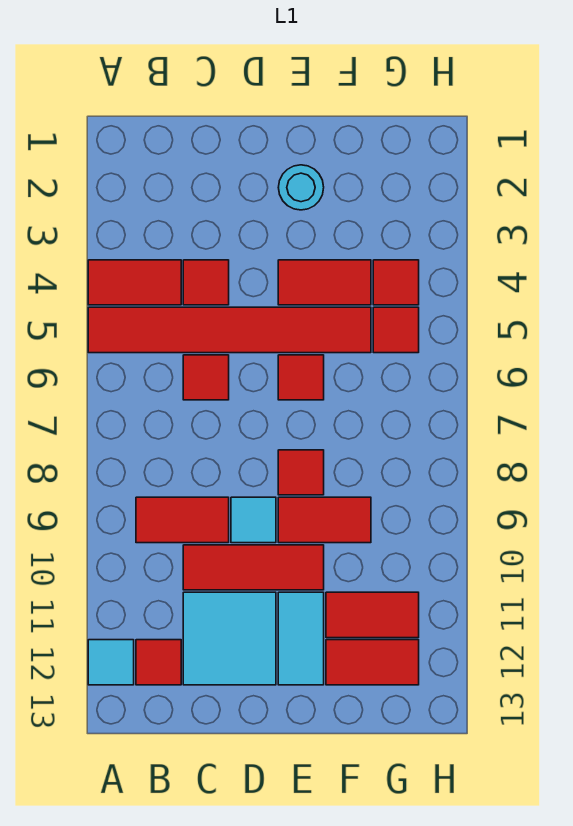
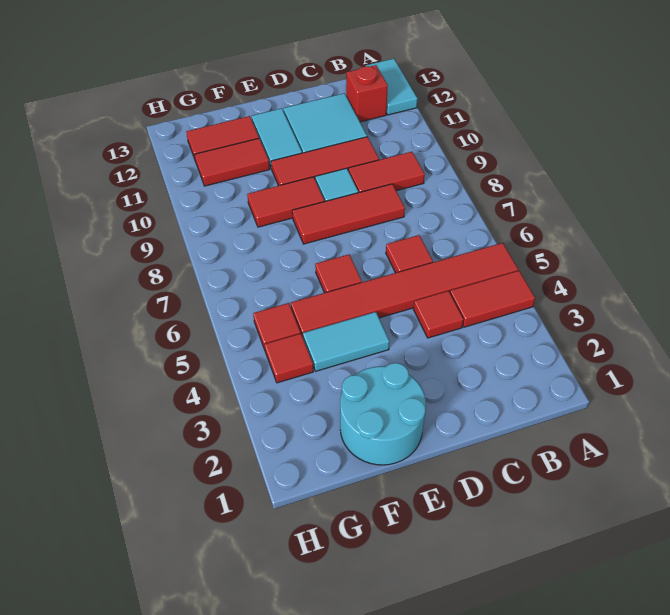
cyan 1x1 tile [88,640,134,685] -> cyan 1x2 tile [366,59,418,115]
red 1x1 tile [136,640,181,685] -> red 1x1 brick [346,65,388,122]
cyan 1x1 round brick [278,165,324,210] -> cyan 2x2 round brick [340,363,426,465]
red 1x2 tile [278,260,371,305] -> cyan 1x2 tile [303,312,390,371]
red 1x1 tile [278,450,324,495] -> red 1x3 tile [292,184,405,244]

